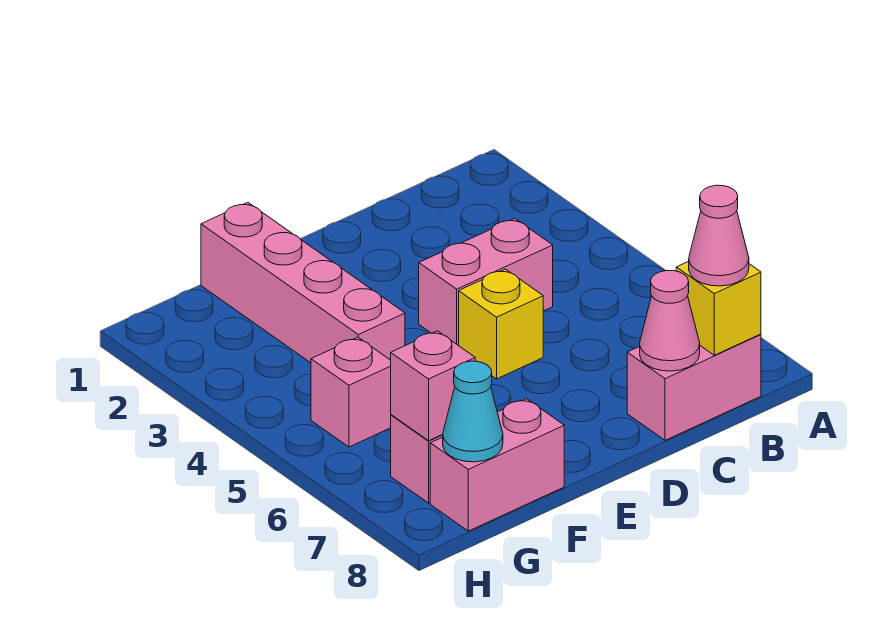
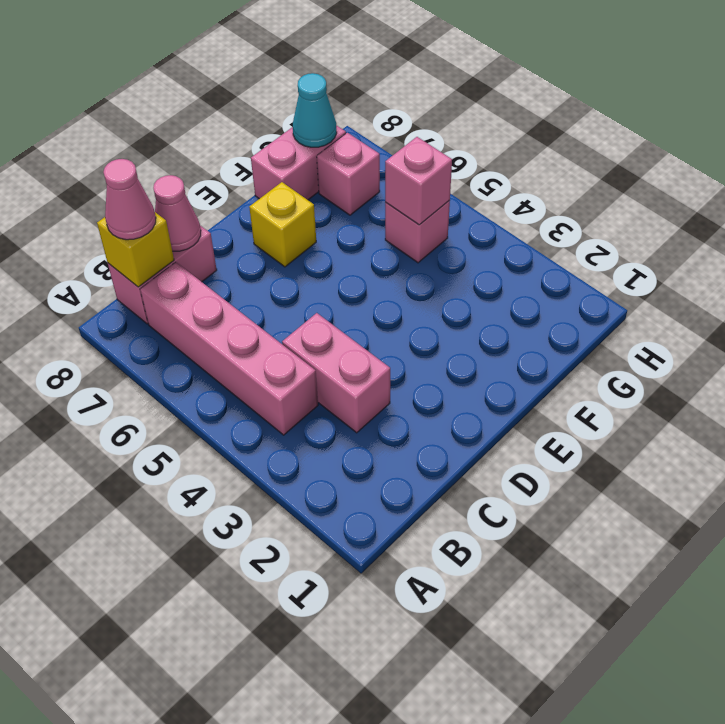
pink 1x2 brick [419,218,553,346] -> pink 1x2 brick turned to [282,313,390,433]
yellow 1x1 brick [459,269,543,379] -> yellow 1x1 brick moved to [249,182,316,267]
pink 1x4 brick [201,202,405,363] -> pink 1x4 brick moved to [140,262,318,435]
pink 1x1 brick [391,331,475,441] -> pink 1x1 brick moved to [385,137,452,225]

